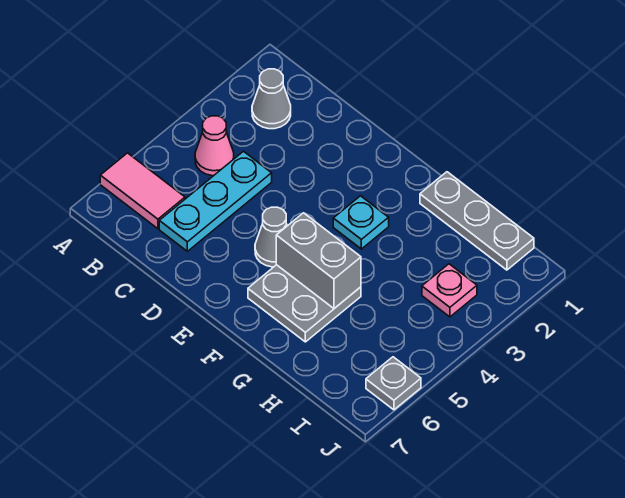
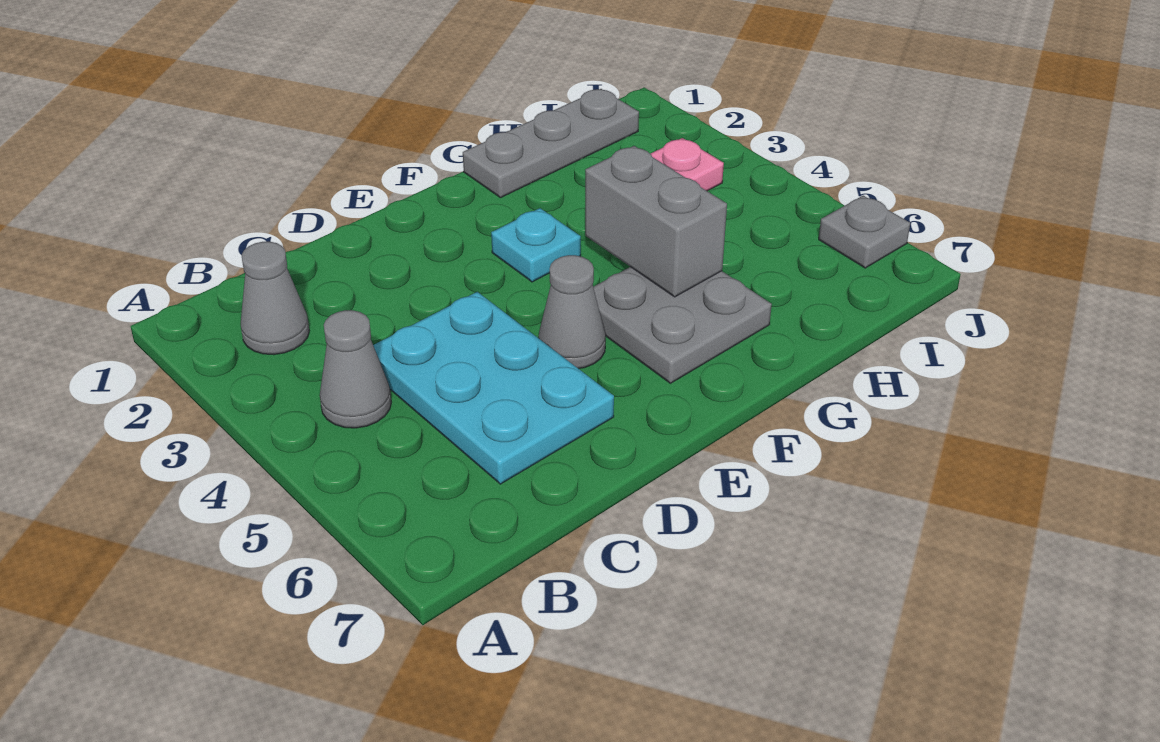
pink 1x2 tile [100,153,185,229] -> none
pink 1x1 cone [195,116,234,176] -> grey 1x1 cone [320,310,391,428]
cyan 1x3 plate [159,151,272,251] -> cyan 2x3 plate [373,292,614,484]
grey 1x2 brick [276,213,361,308] -> grey 1x2 brick turned to [585,146,727,297]

